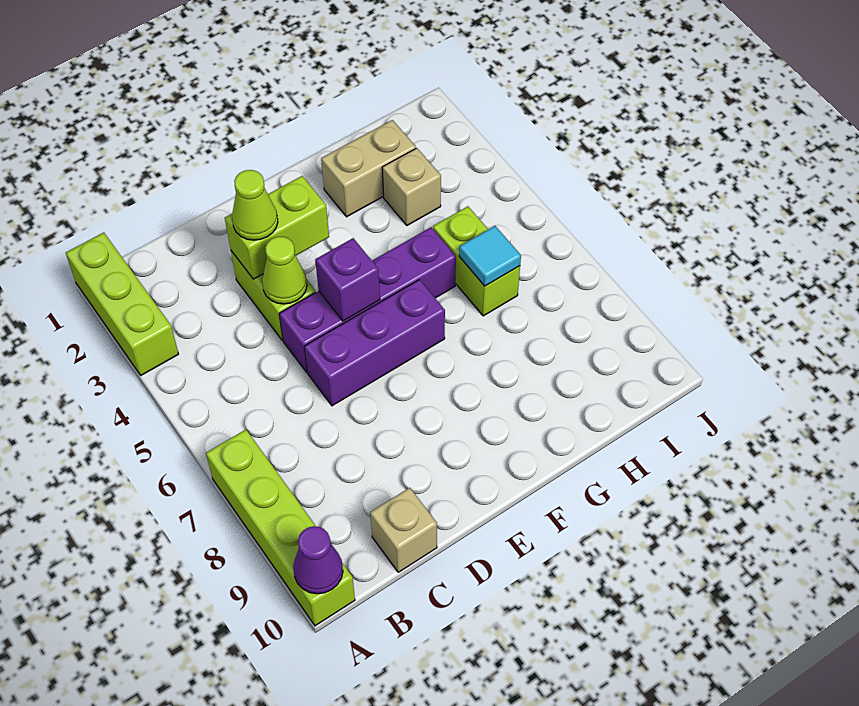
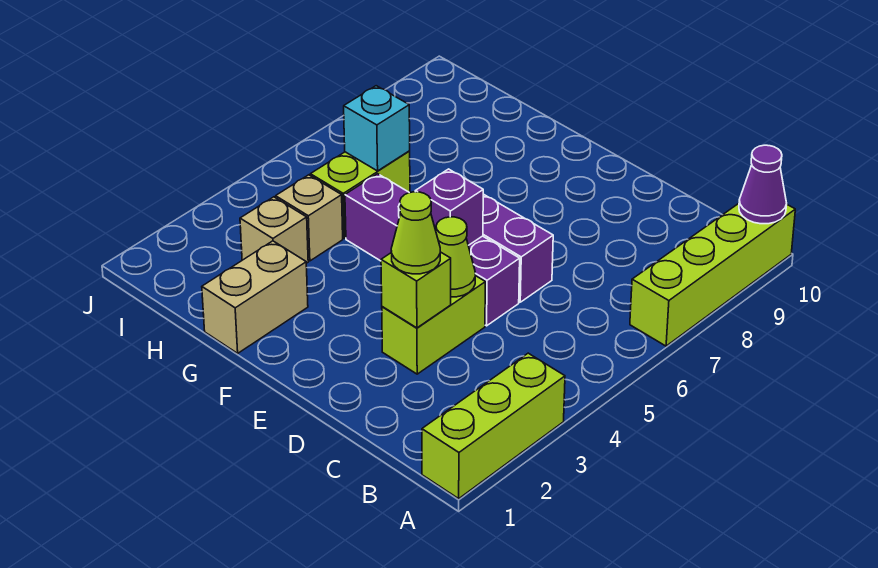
tan 1x1 brick [370,488,437,572] -> tan 1x1 brick moved to [276,175,343,261]
lime 1x2 brick [225,176,329,279] -> lime 1x1 brick [381,252,451,328]
tan 1x2 brick [321,120,416,217] -> tan 1x2 brick turned to [202,241,308,353]
cyan 1x1 tile [459,226,521,286] -> cyan 1x1 brick [344,86,410,171]

